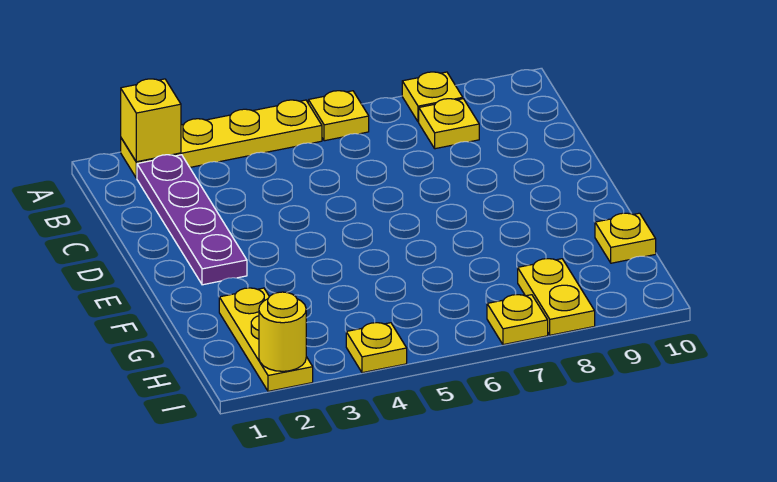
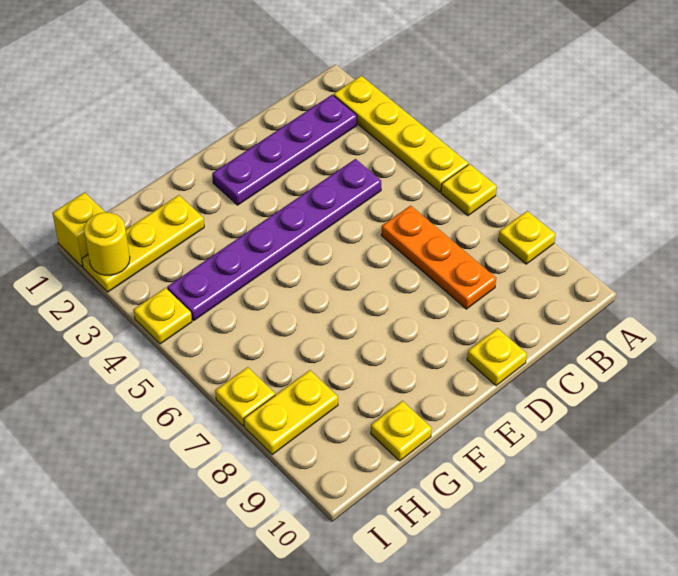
yellow 1x1 brick [121,79,181,162] -> yellow 1x1 brick moved to [52,192,105,267]
yellow 1x1 plate [419,99,479,149] -> yellow 1x1 plate moved to [467,328,527,386]
none -> purple 1x6 plate [167,159,381,320]
none -> orange 1x3 plate [381,206,496,309]

